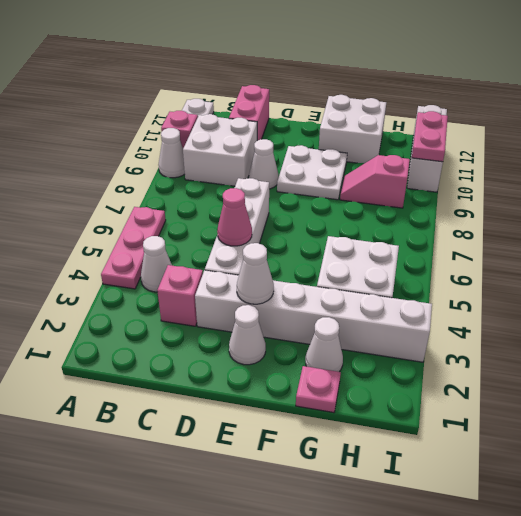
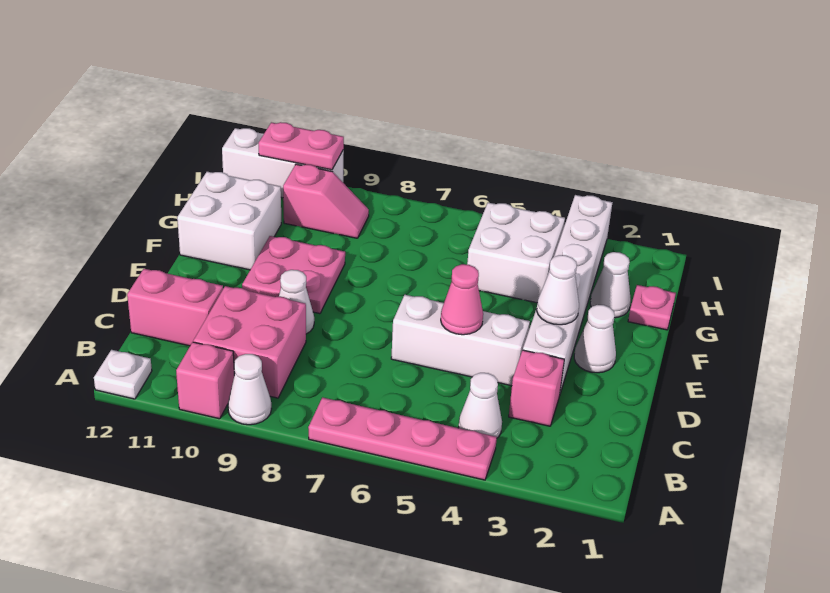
pink 1x3 plate [101,207,166,289] -> pink 1x4 plate [308,397,497,480]
white 2x2 brick [183,114,257,186] -> pink 2x2 brick [193,286,306,398]
white 1x4 brick [205,178,269,275] -> white 1x3 brick [391,295,530,386]
white 2x2 plate [277,145,347,200] -> pink 2x2 plate [242,236,345,314]
pink 1x2 slope [340,155,410,208] -> pink 1x2 slope turned to [283,164,369,238]

